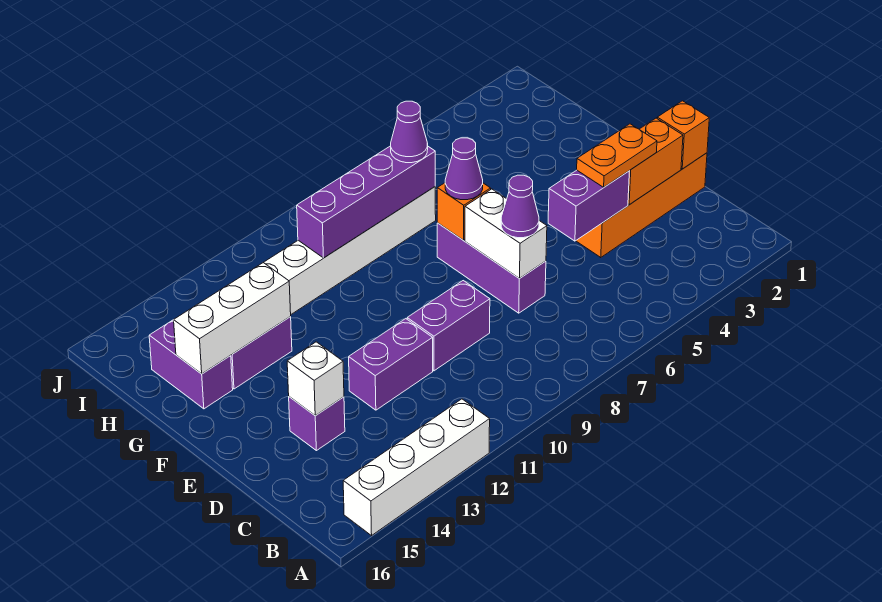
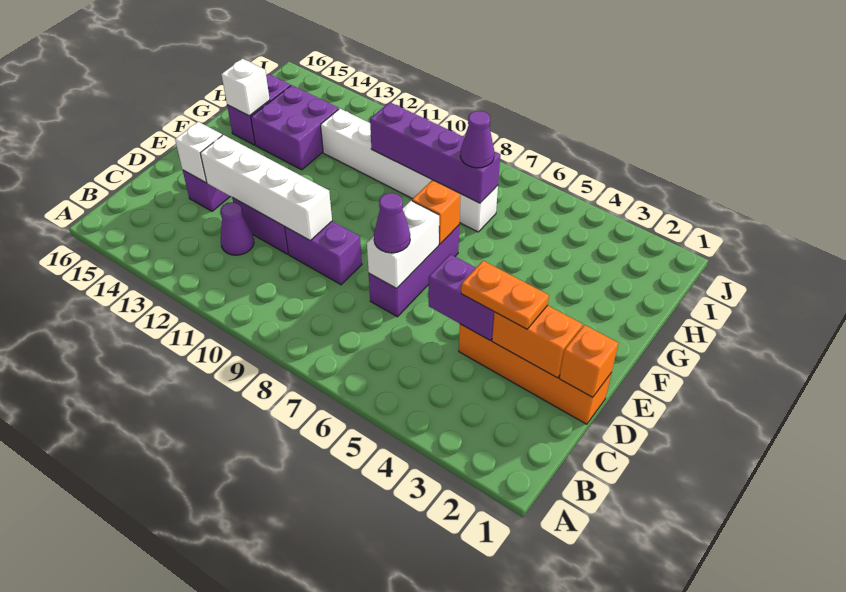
white 1x4 brick [343,399,490,536] -> white 1x4 brick moved to [200,135,332,241]
purple 1x1 cone [445,138,483,200] -> purple 1x1 cone moved to [221,202,254,255]
white 1x3 brick [174,263,291,374] -> white 1x1 brick [221,59,270,116]

